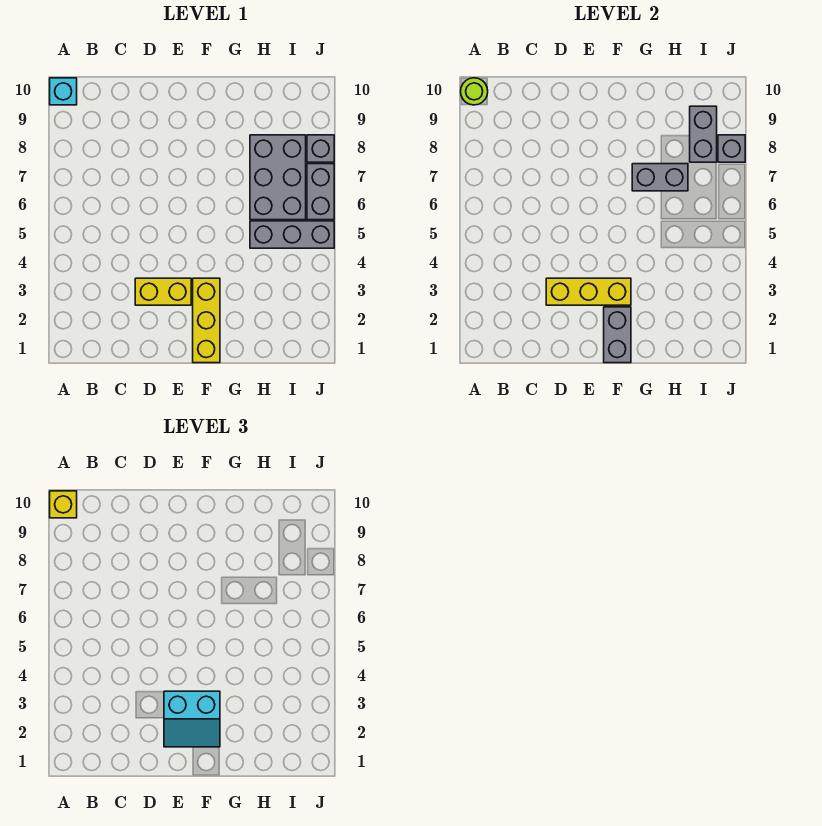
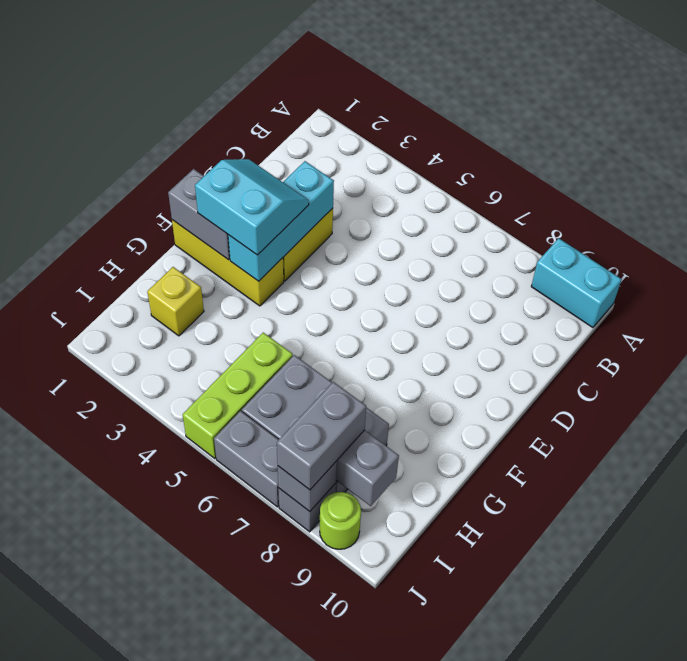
cyan 1x1 brick [50,78,77,105] -> cyan 1x2 brick [531,238,622,328]
lime 1x1 round brick [461,78,488,105] -> lime 1x1 round brick moved to [320,492,361,549]
yellow 1x1 brick [50,491,77,518] -> yellow 1x1 brick moved to [147,267,204,336]
yellow 1x3 brick [546,278,631,305] -> cyan 1x3 brick [228,161,334,281]
cyan 2x2 slope [164,691,220,747] -> cyan 2x2 slope turned to [195,159,309,255]
grey 1x2 brick [632,164,688,191] -> grey 1x2 brick moved to [277,382,366,490]
grey 1x3 brick [250,221,334,248] -> lime 1x3 brick [183,333,293,459]

